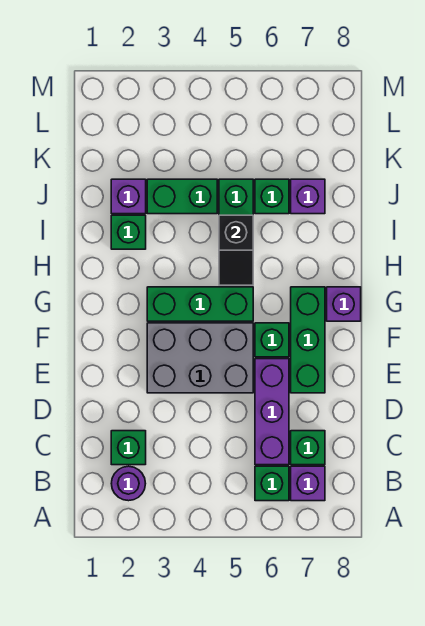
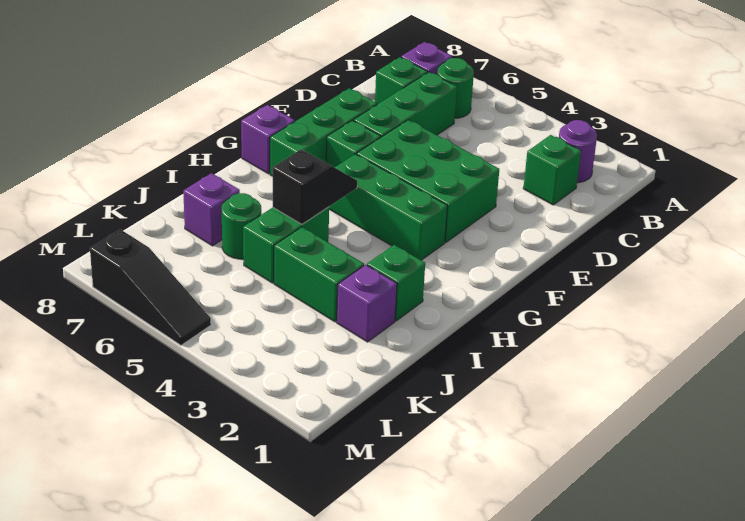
green 1x1 brick [255,466,289,501] -> green 1x1 round brick [437,58,474,118]
purple 1x3 brick [255,359,289,465] -> green 1x3 brick [354,72,457,137]
grey 2x3 brick [147,323,253,393] -> green 2x3 brick [357,120,499,243]
green 1x1 brick [255,179,289,214] -> green 1x1 round brick [222,193,261,259]
none -> black 1x3 slope [90,229,211,345]

